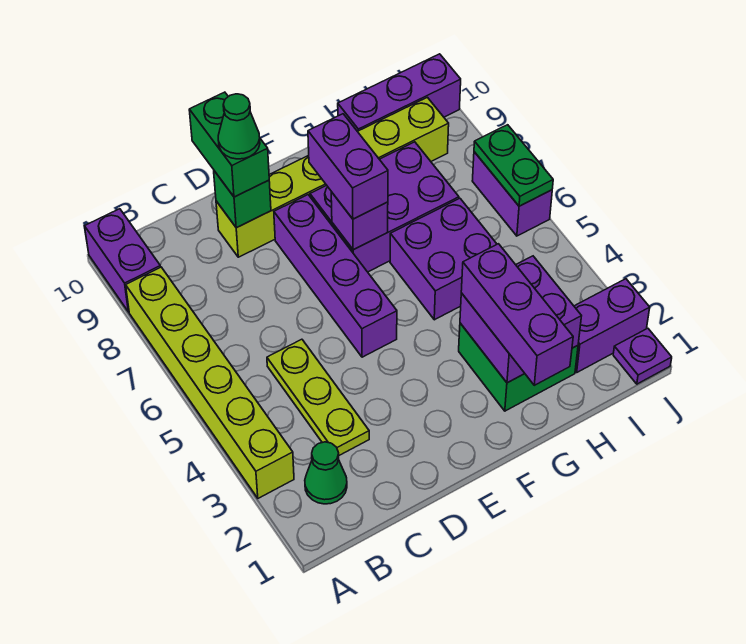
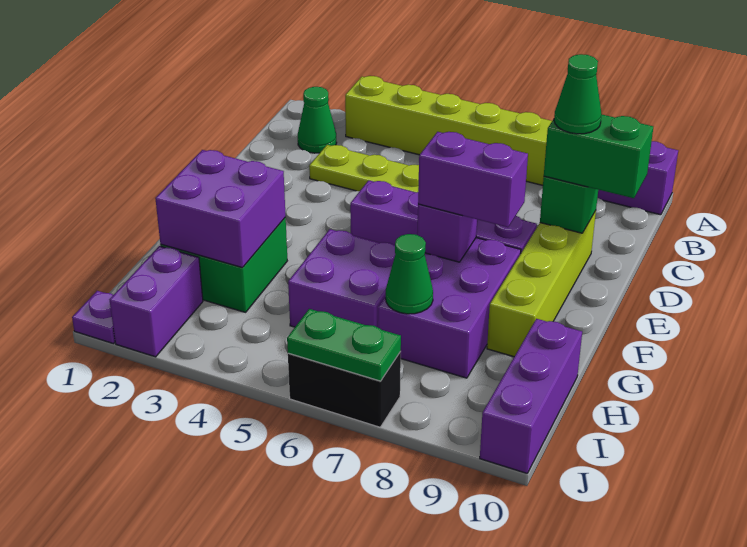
lime 1x6 brick [216,97,449,257] -> lime 1x4 brick [487,211,596,357]
purple 1x3 brick [461,244,573,385] -> none
none -> green 1x1 cone [386,234,433,314]
purple 1x2 brick [472,152,552,236] -> black 1x2 brick [288,352,401,427]

